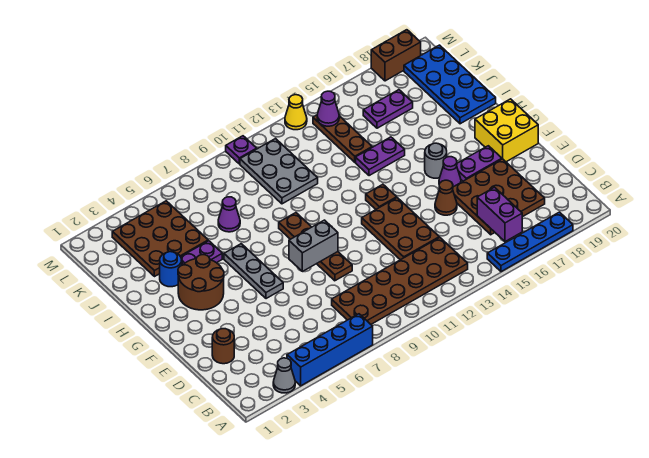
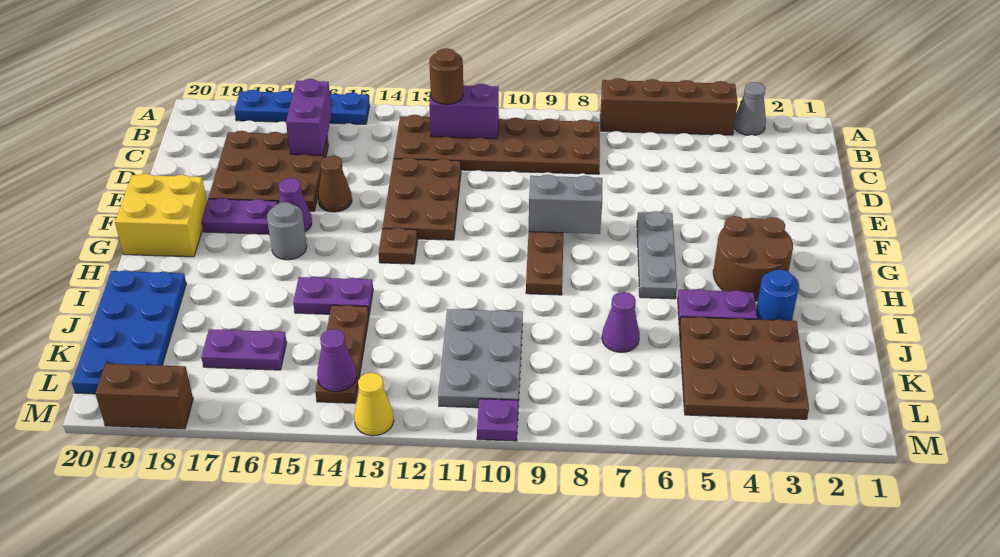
blue 1x4 brick [287,314,373,386] -> brown 1x4 brick [600,78,738,135]
none -> purple 1x2 brick [429,84,499,139]
brown 1x1 round brick [212,329,234,364] -> brown 1x1 round brick moved to [429,48,463,104]

